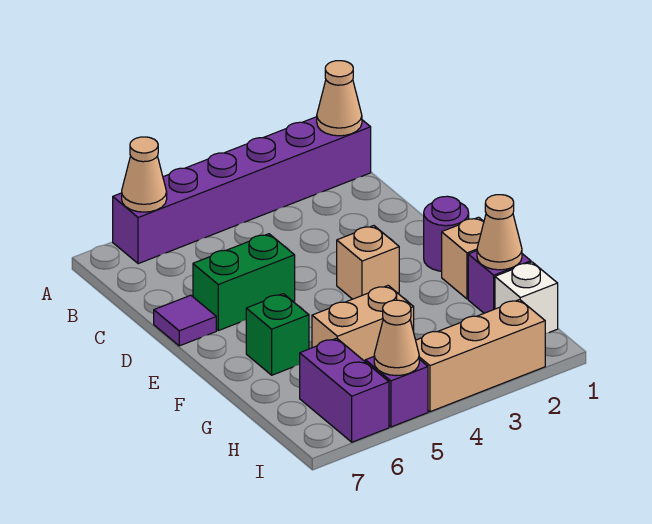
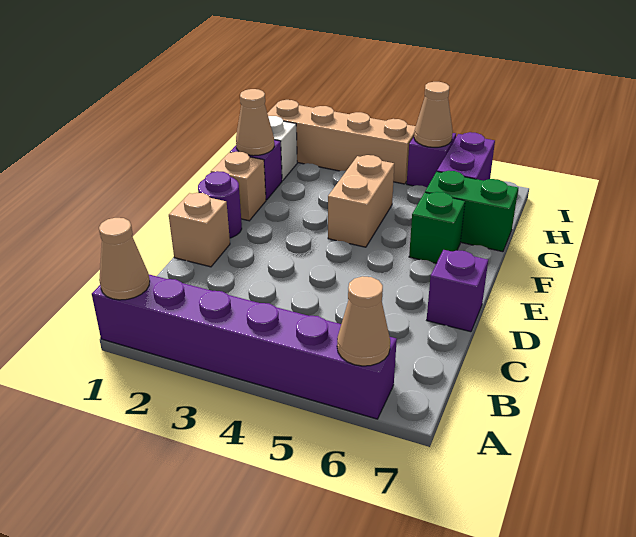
green 1x2 brick [193,234,295,331] -> green 1x2 brick moved to [425,171,518,252]
purple 1x1 tile [154,295,216,346] -> purple 1x1 brick [427,250,488,332]
tan 1x1 brick [337,226,399,299] -> tan 1x1 brick moved to [169,193,230,267]
tan 1x2 brick [312,286,414,361] -> tan 1x2 brick turned to [328,155,394,247]
tan 1x3 brick [416,300,545,412] -> tan 1x4 brick [267,100,416,184]

